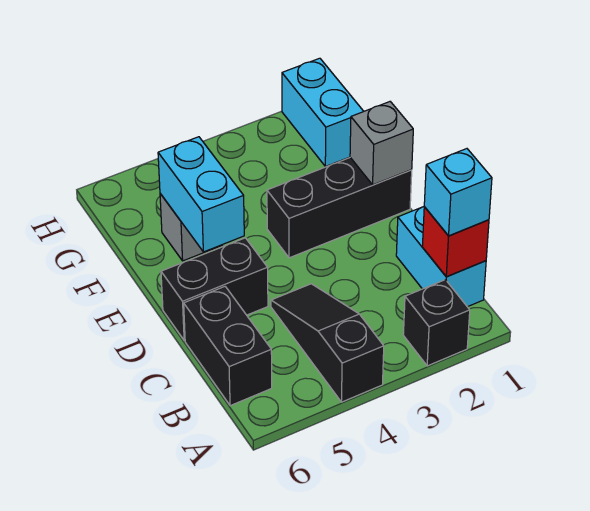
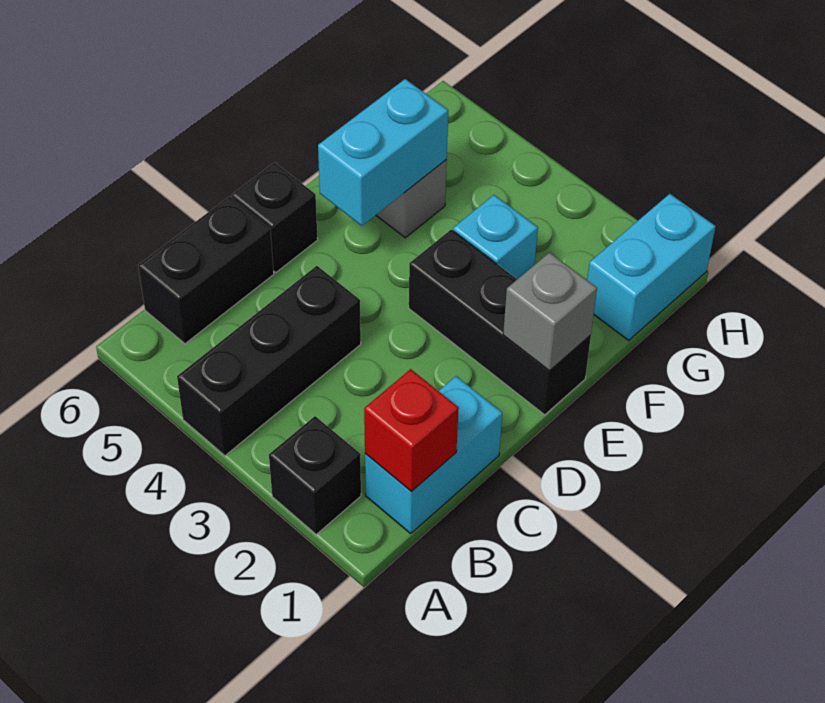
black 1x3 slope [271,284,384,402] -> black 1x3 brick [177,266,361,456]
cyan 1x1 brick [424,149,492,236] -> cyan 1x1 brick moved to [453,195,538,279]
black 1x2 brick [161,238,268,340] -> black 1x1 brick [232,163,318,273]

